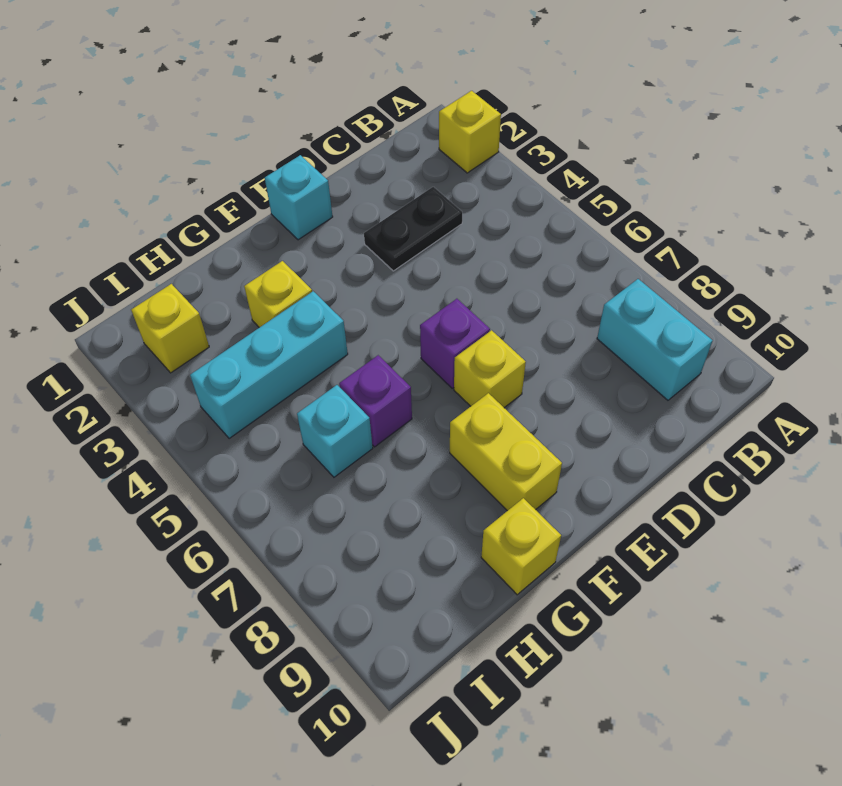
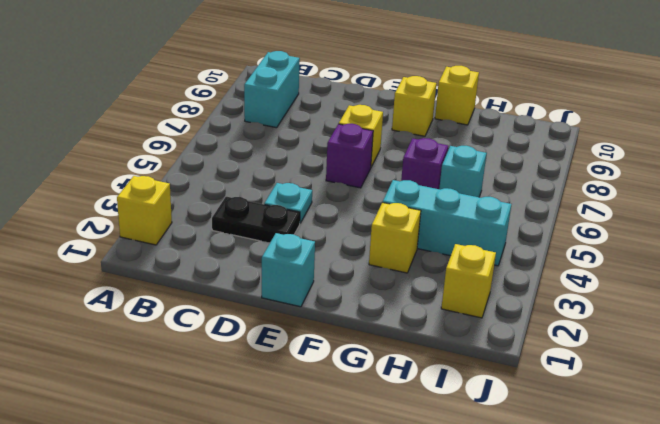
none -> cyan 1x1 plate [264,183,312,223]
yellow 1x2 brick [450,393,562,511] -> yellow 1x1 brick [392,76,436,136]

